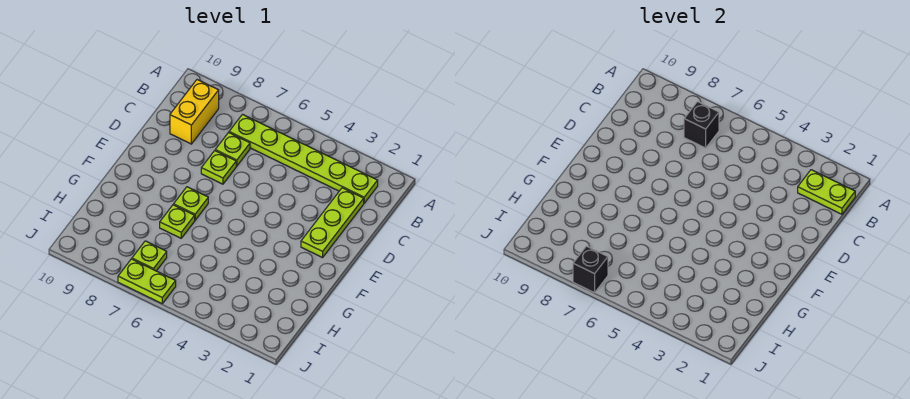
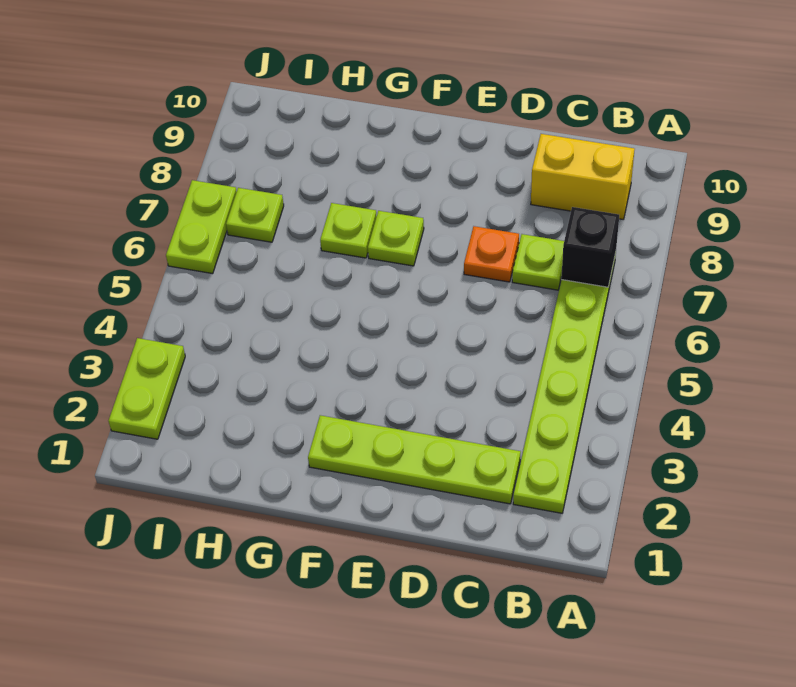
lime 1x2 plate [798,170,855,214] -> lime 1x2 plate moved to [108,338,185,439]
lime 1x3 plate [301,188,364,258] -> lime 1x4 plate [308,415,521,504]
lime 1x1 plate [201,151,236,184] -> orange 1x1 plate [464,226,519,282]
black 1x1 brick [573,246,608,293] -> none

